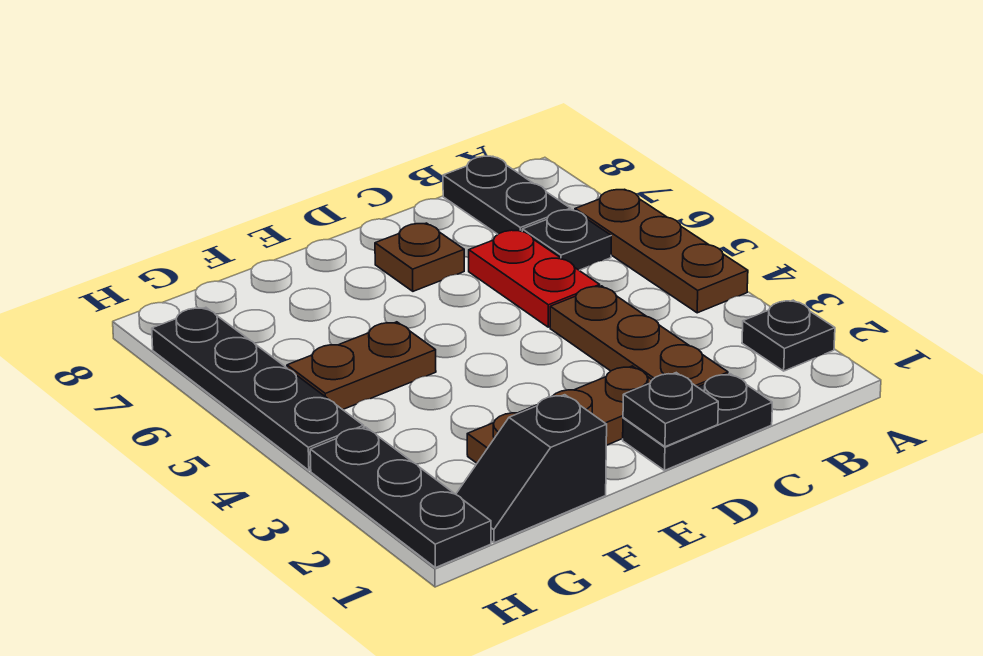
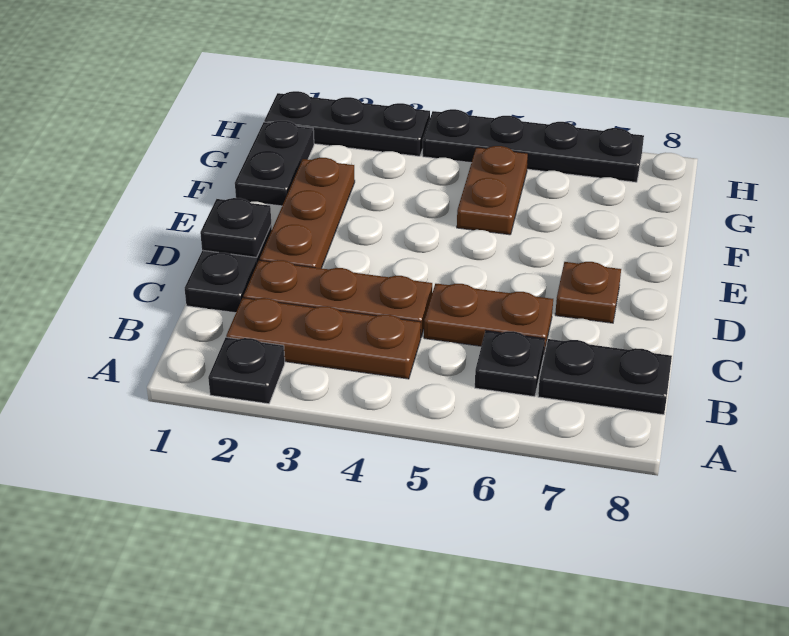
brown 1x3 plate [575,189,748,313] -> brown 1x3 plate moved to [226,298,421,379]
red 1x2 plate [469,230,600,327] -> brown 1x2 plate [424,284,553,352]
black 1x2 slope [456,395,607,543] -> black 1x2 plate [235,121,314,206]

